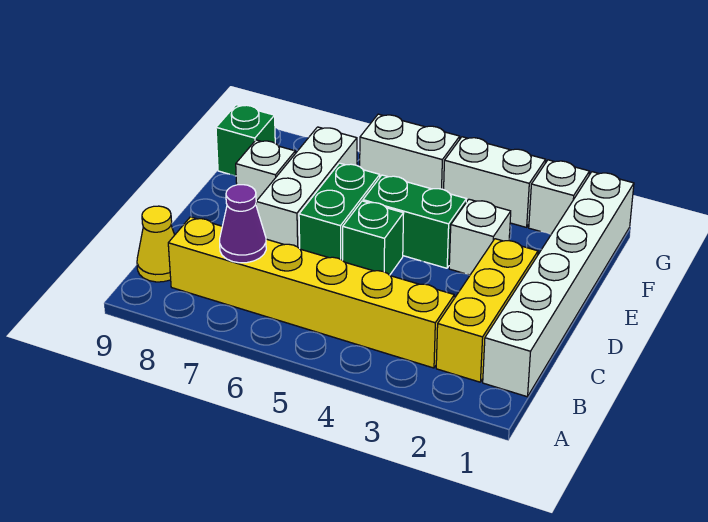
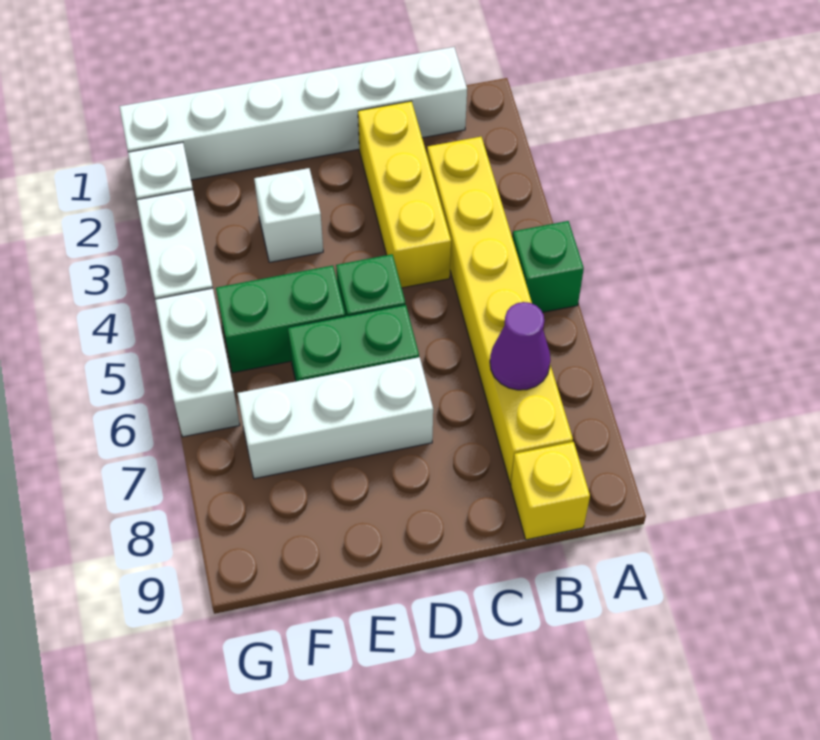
yellow 1x3 brick [436,239,538,382] -> yellow 1x3 brick turned to [358,101,451,288]
yellow 1x1 cone [137,206,174,282] -> yellow 1x1 brick [511,442,590,540]
green 1x2 brick [363,175,466,268] -> green 1x2 brick turned to [216,266,345,373]
white 1x1 brick [236,140,295,201] -> none
green 1x1 brick [216,105,275,176] -> green 1x1 brick moved to [513,221,584,312]

